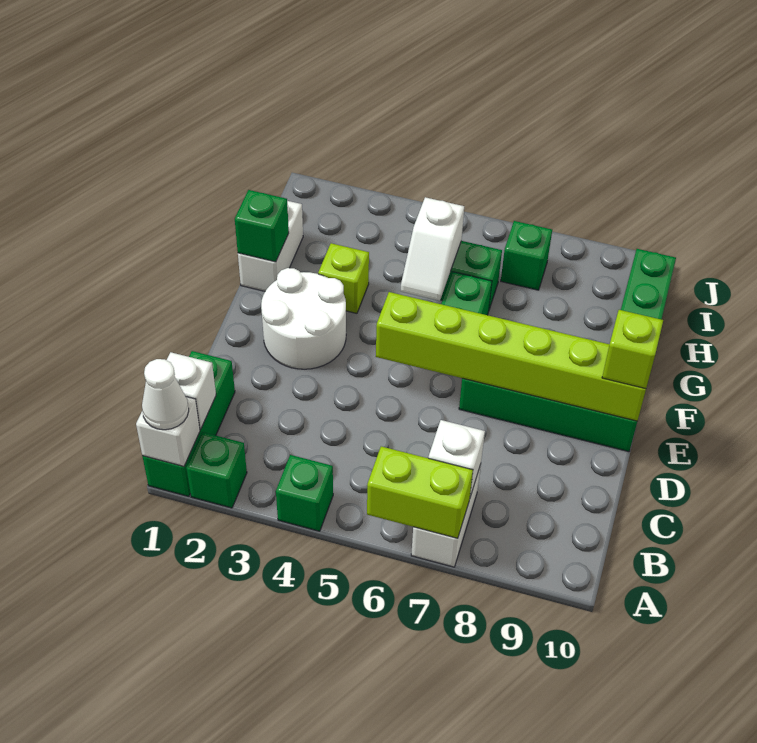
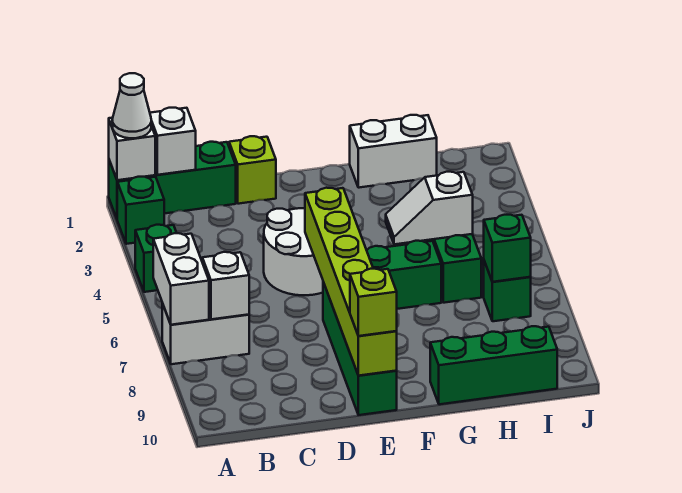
lime 1x2 brick [367,446,473,538] -> white 1x2 brick [153,233,209,325]
white 2x2 round brick [261,268,346,369] -> white 2x2 round brick moved to [264,208,323,295]
green 1x1 brick [235,190,289,262] -> green 1x1 brick moved to [484,215,531,282]
lime 1x1 brick [318,243,369,313] -> lime 1x1 brick moved to [229,136,276,204]

